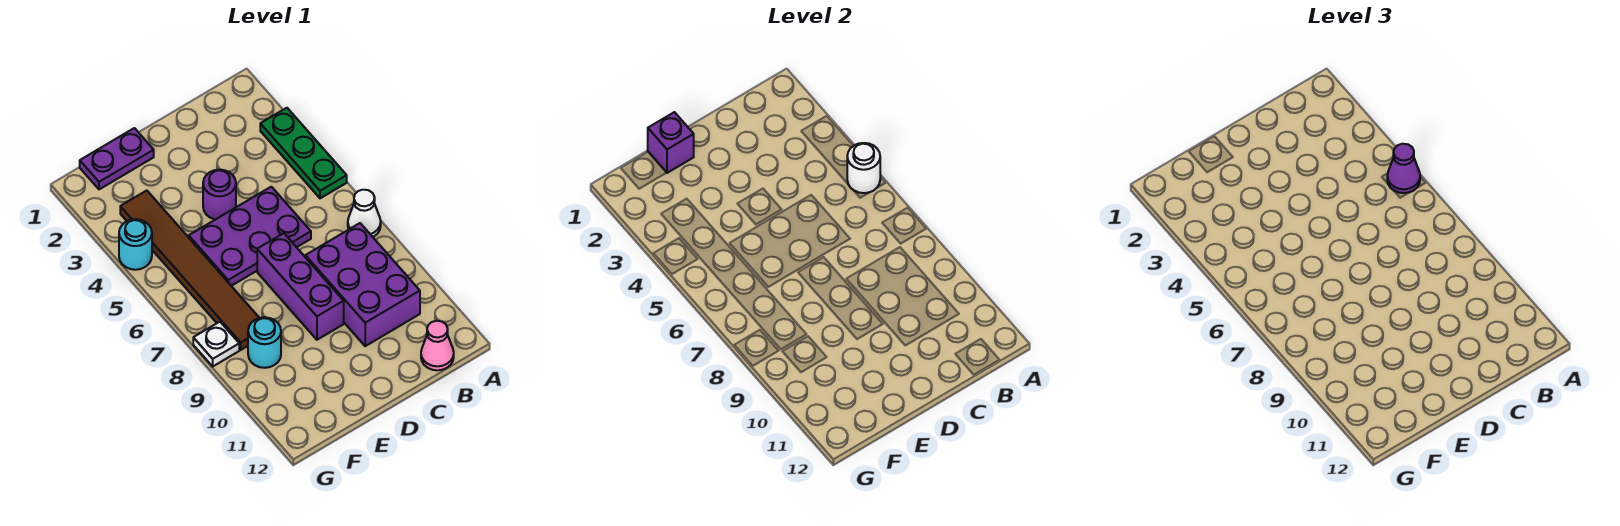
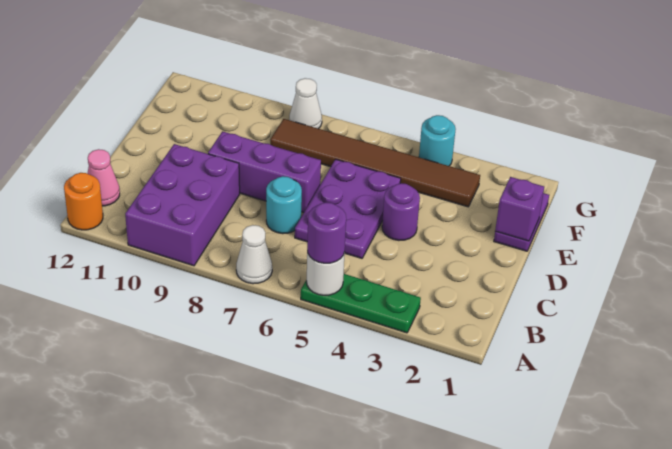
purple 1x1 cone [1387,144,1420,193] -> purple 1x1 round brick [307,202,346,263]
none -> orange 1x1 round brick [64,173,103,230]
purple 2x3 brick [305,223,420,346] -> purple 2x3 brick turned to [125,144,240,266]
cyan 1x1 round brick [248,317,281,368] -> cyan 1x1 round brick moved to [266,176,302,234]
white 1x1 plate [193,322,239,366] -> white 1x1 cone [289,78,322,129]

